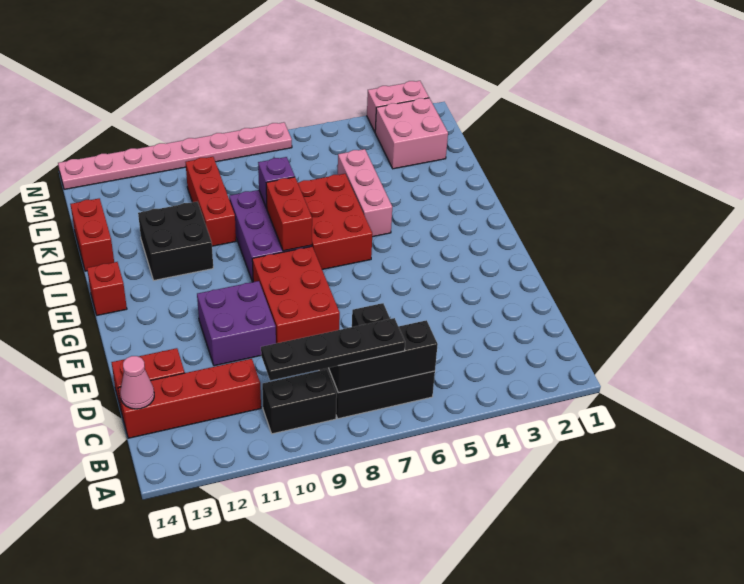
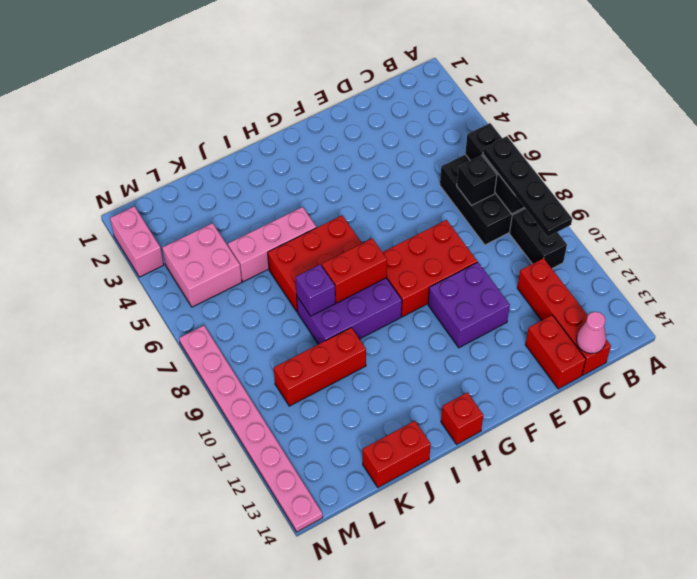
black 2x2 brick [138,202,213,280] -> none
pink 2x2 brick [375,98,448,169] -> pink 2x2 brick moved to [162,223,242,307]

